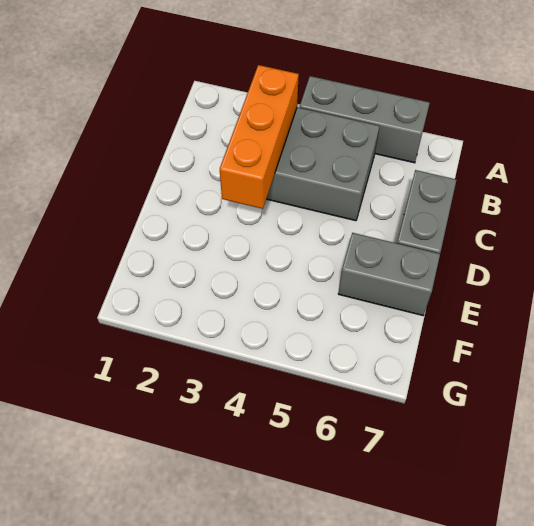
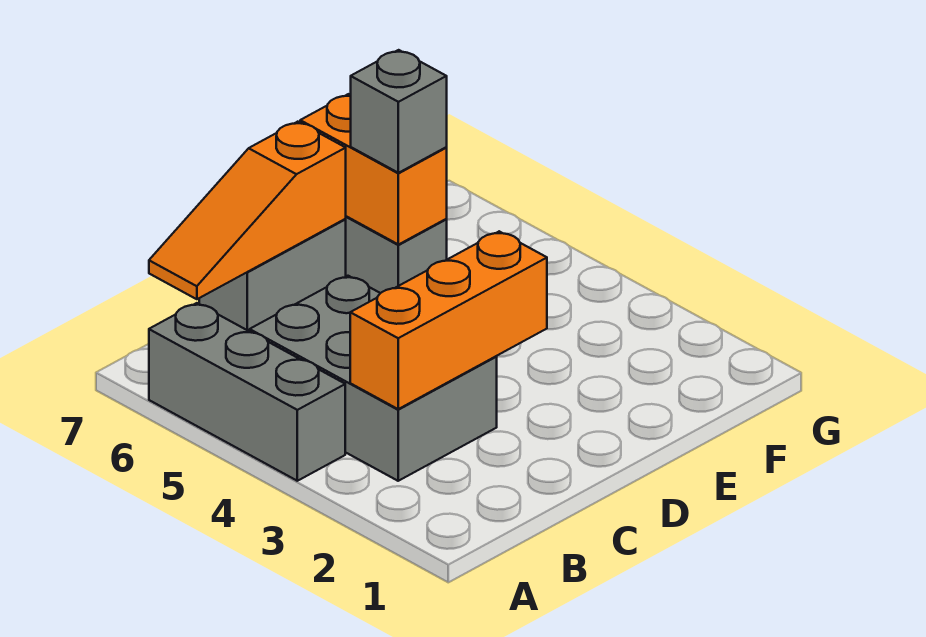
none -> orange 1x3 slope [149,122,346,299]
none -> orange 1x2 brick [300,94,447,245]
none -> grey 1x1 brick [351,50,447,173]

